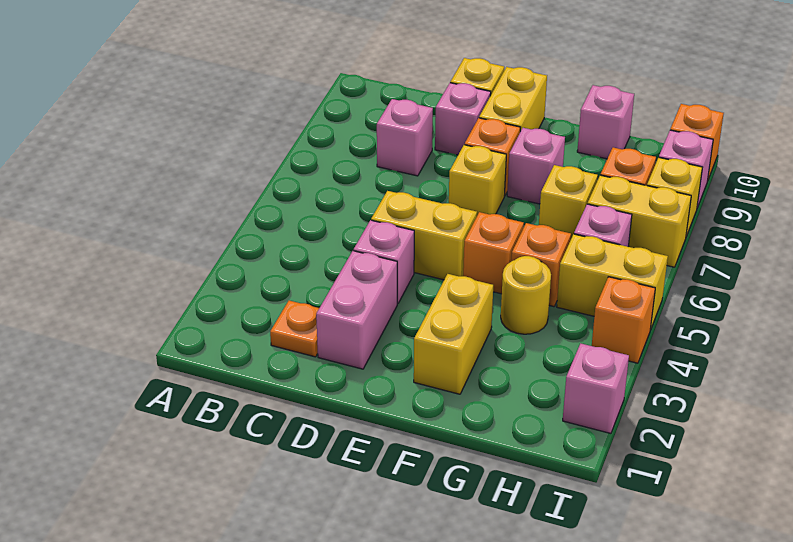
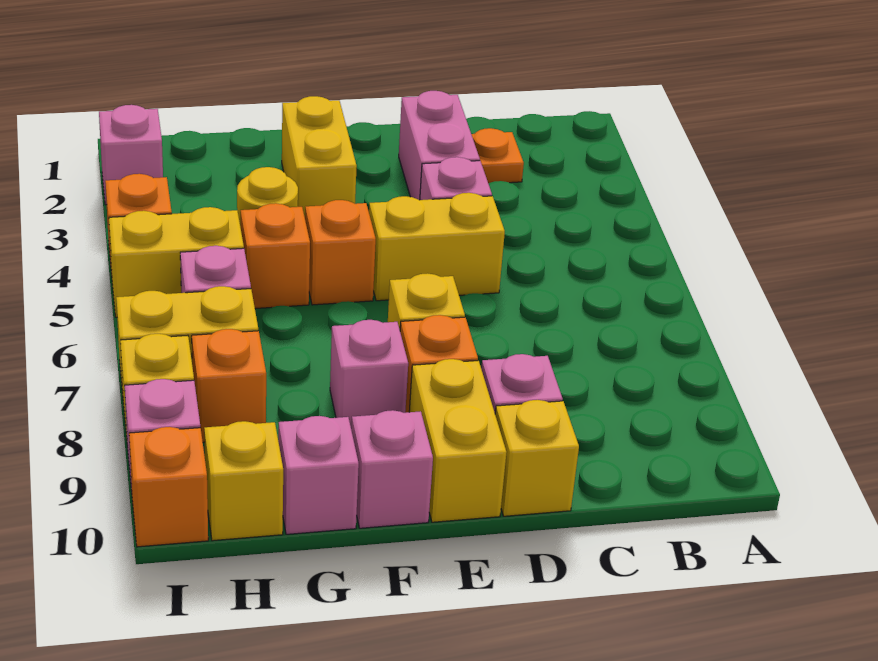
pink 1x1 brick [377,99,433,176] -> pink 1x1 brick moved to [351,410,433,528]
yellow 1x1 brick [539,165,598,238] -> yellow 1x1 brick moved to [204,421,283,541]

